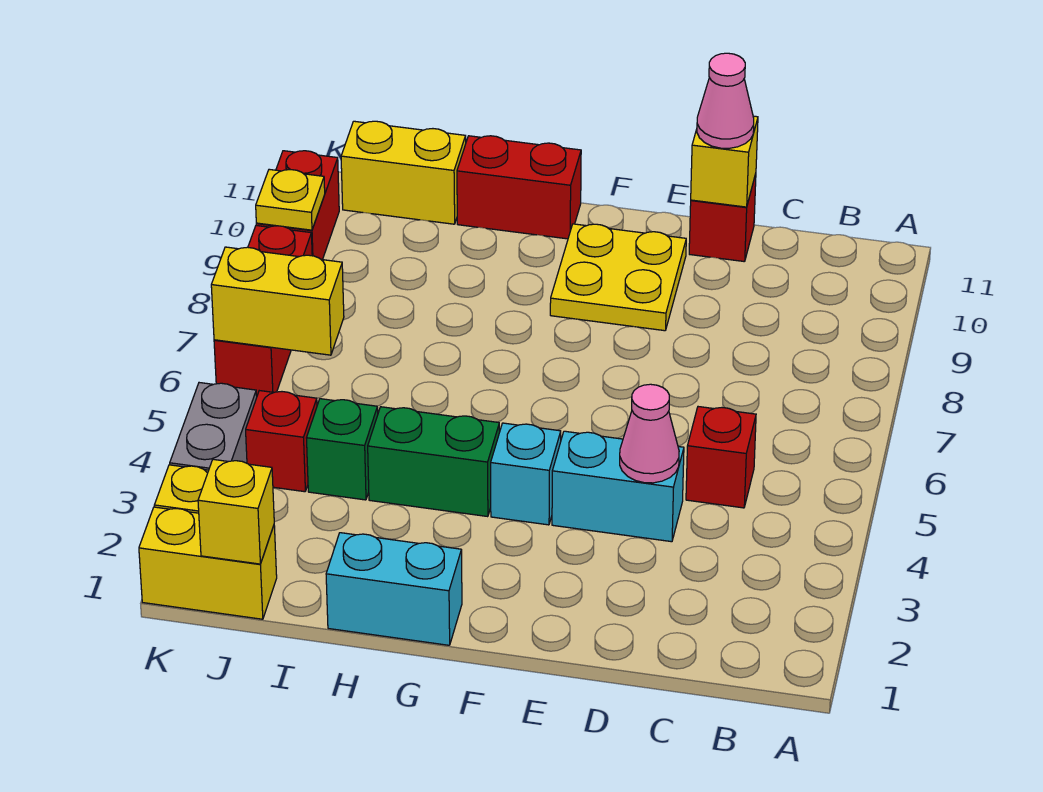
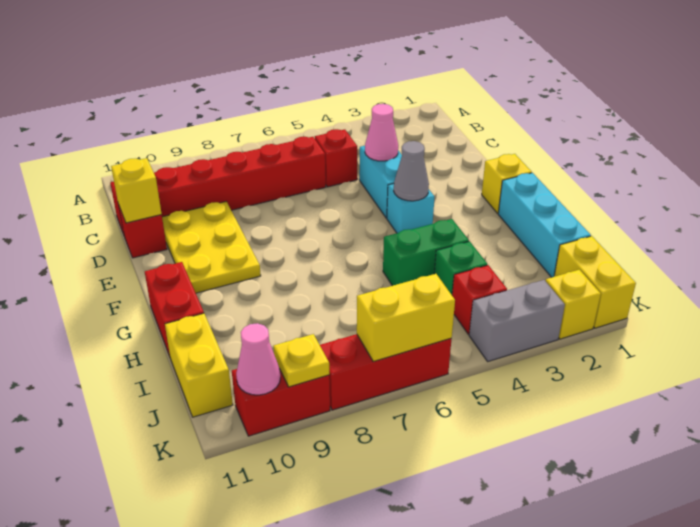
none -> red 1x6 brick [110,137,326,234]
pink 1x1 cone [697,53,754,148] -> pink 1x1 cone moved to [236,323,280,395]
yellow 2x2 plate [550,224,686,331] -> yellow 2x3 plate [162,202,261,293]
none -> grey 1x1 cone [394,141,429,201]
cyan 1x2 brick [326,533,462,645] -> cyan 1x3 brick [498,173,591,277]
green 1x2 brick [368,407,500,517] -> green 1x2 brick turned to [383,219,469,286]
yellow 1x1 brick [198,459,274,564] -> yellow 1x1 brick moved to [482,154,532,213]
yellow 1x2 brick [211,247,344,355] -> yellow 1x2 brick turned to [357,274,455,362]

